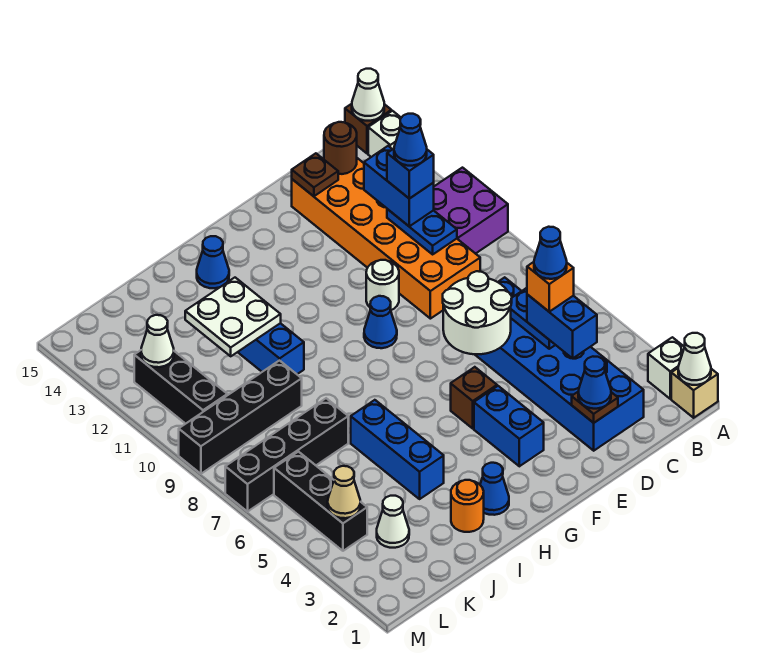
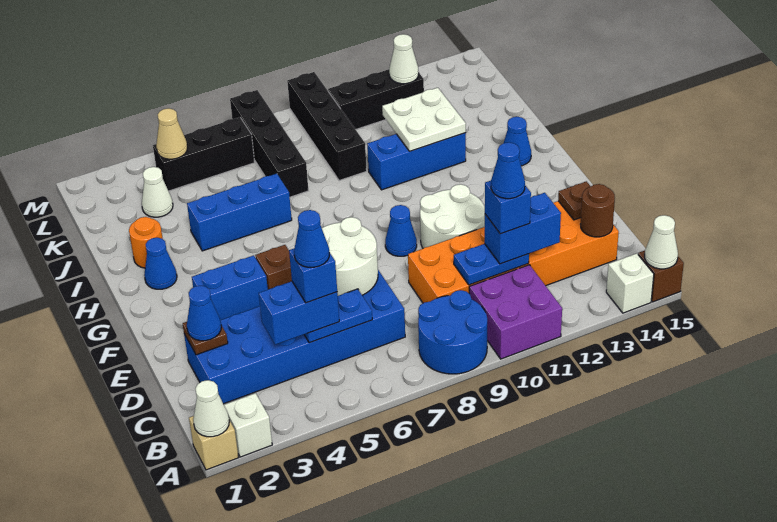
none -> blue 2x2 round brick [418,290,487,374]
orange 1x1 brick [527,262,574,312] -> blue 1x1 brick [289,249,337,303]
white 1x1 round brick [366,260,399,310] -> white 2x2 round brick [420,184,485,248]

